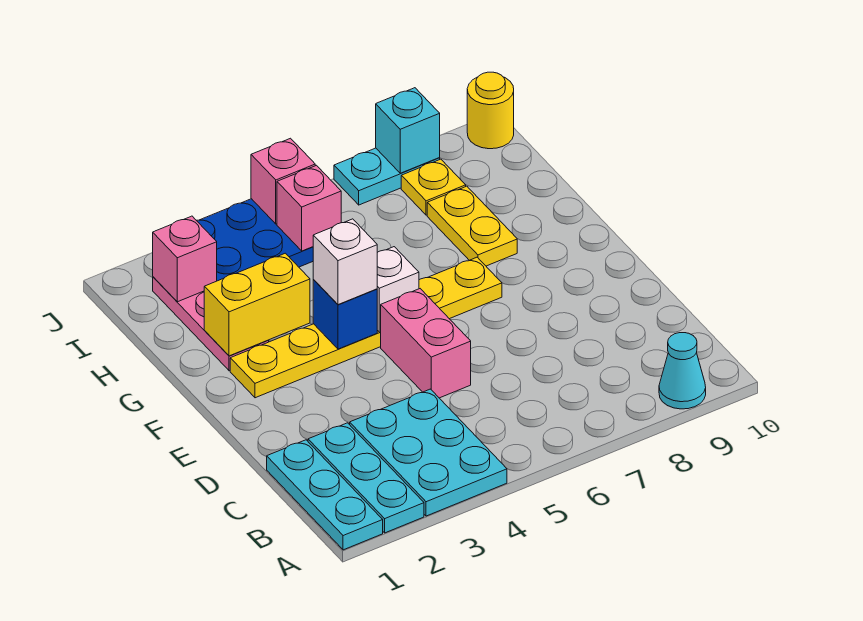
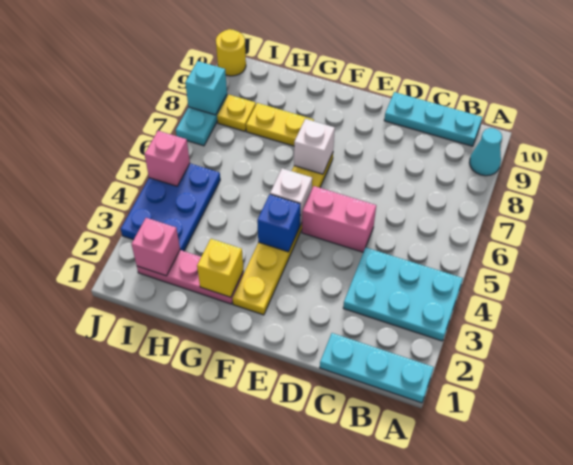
cyan 1x3 plate [308,423,424,533] -> cyan 1x3 plate moved to [384,92,482,146]
white 1x1 brick [313,219,377,305] -> white 1x1 brick moved to [294,119,335,174]
yellow 1x2 brick [204,253,310,356] -> yellow 1x1 brick [197,239,243,297]
pink 1x1 brick [277,165,341,251] -> none

